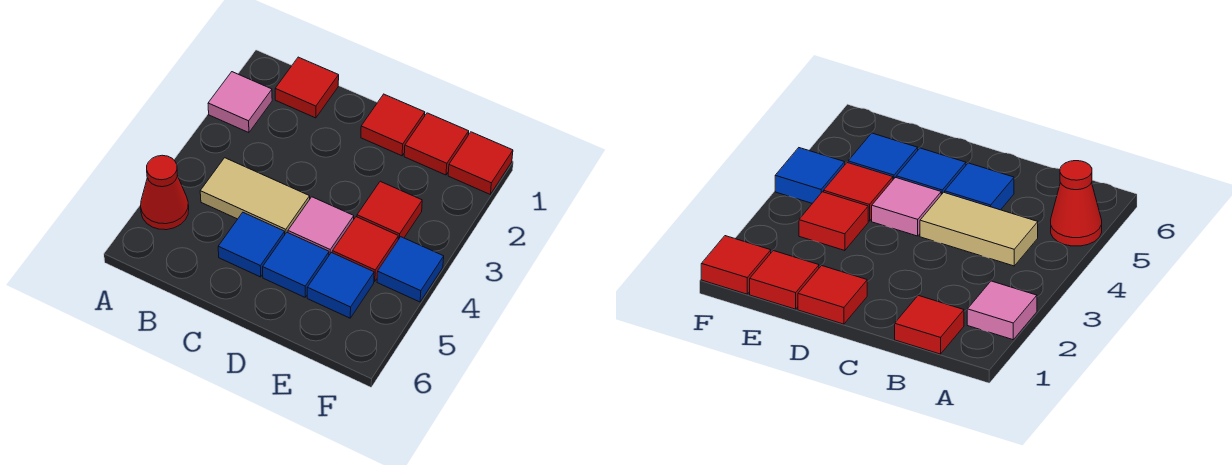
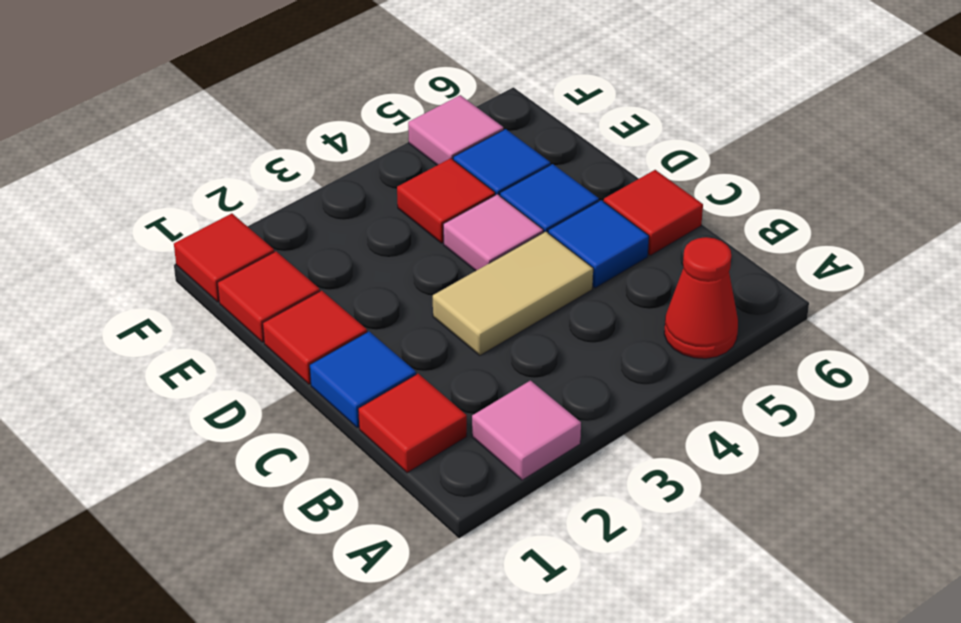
tan 1x2 tile [200,158,310,234] -> tan 1x2 tile turned to [433,232,593,355]
red 1x1 tile [357,181,422,240] -> red 1x1 tile moved to [604,170,703,255]
blue 1x1 tile [377,237,444,302] -> blue 1x1 tile moved to [310,332,416,428]
none -> pink 1x1 tile [408,95,503,165]

